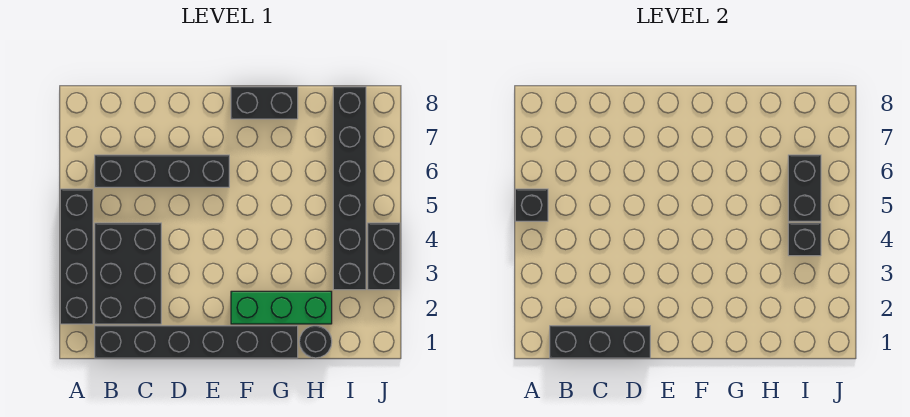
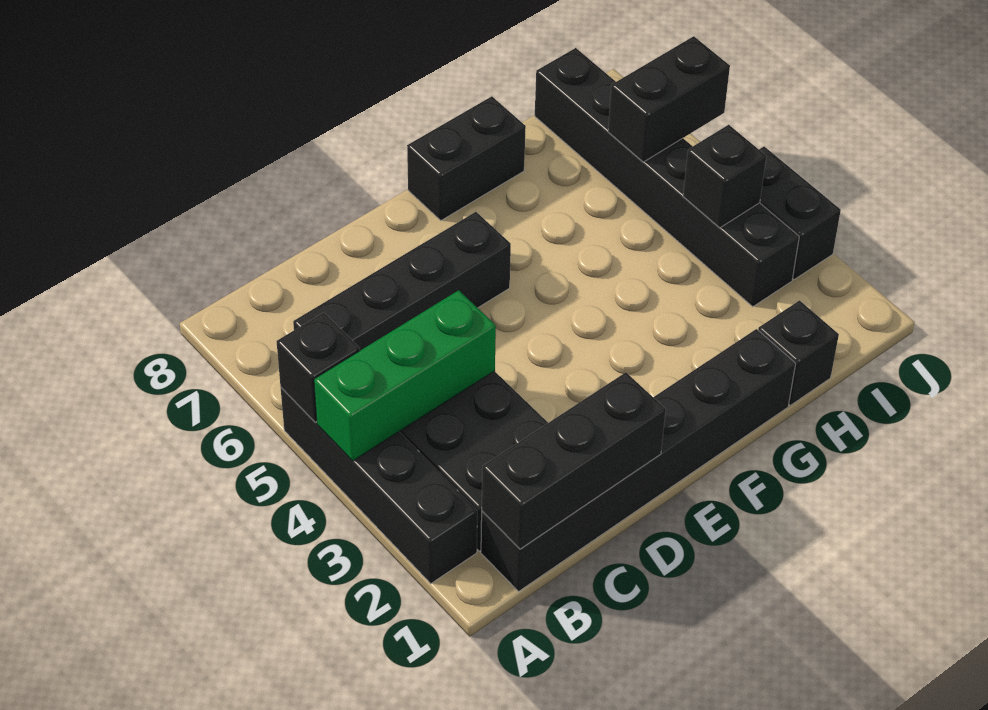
green 1x3 brick [231,291,332,324] -> green 1x3 brick moved to [314,290,496,461]
black 1x1 round brick [299,326,332,358] -> black 1x1 brick [758,301,839,405]
black 1x2 brick [788,155,821,221] -> black 1x2 brick turned to [608,36,730,162]

